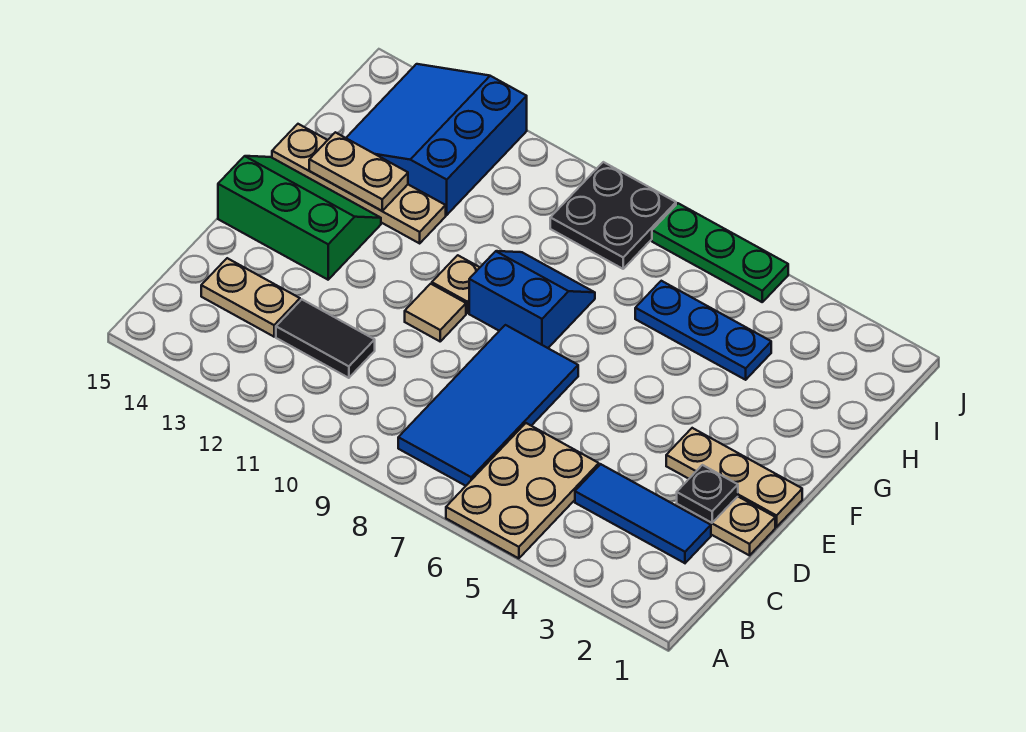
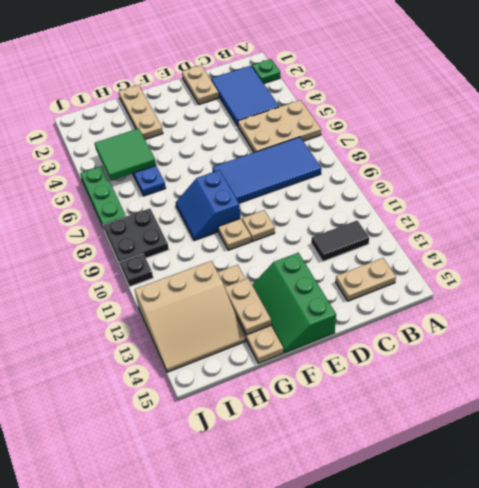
none -> green 1x1 plate [252,59,280,83]
blue 1x3 tile [575,464,711,563] -> blue 2x3 tile [211,66,279,126]
black 1x2 tile [276,299,375,378] -> black 1x2 tile turned to [311,221,369,261]
tan 1x2 plate [201,258,300,337] -> tan 1x2 plate turned to [336,258,396,301]
black 1x1 plate [677,465,738,523] -> black 1x1 plate moved to [120,254,153,287]
tan 1x3 plate [666,428,802,527] -> tan 1x3 plate moved to [119,85,163,139]
tan 1x1 tile [405,284,466,341] -> tan 1x1 plate [242,210,275,242]
none -> green 2x2 tile [95,128,156,181]
blue 3x3 slope [346,64,527,215] -> tan 3x3 slope [134,261,245,372]

